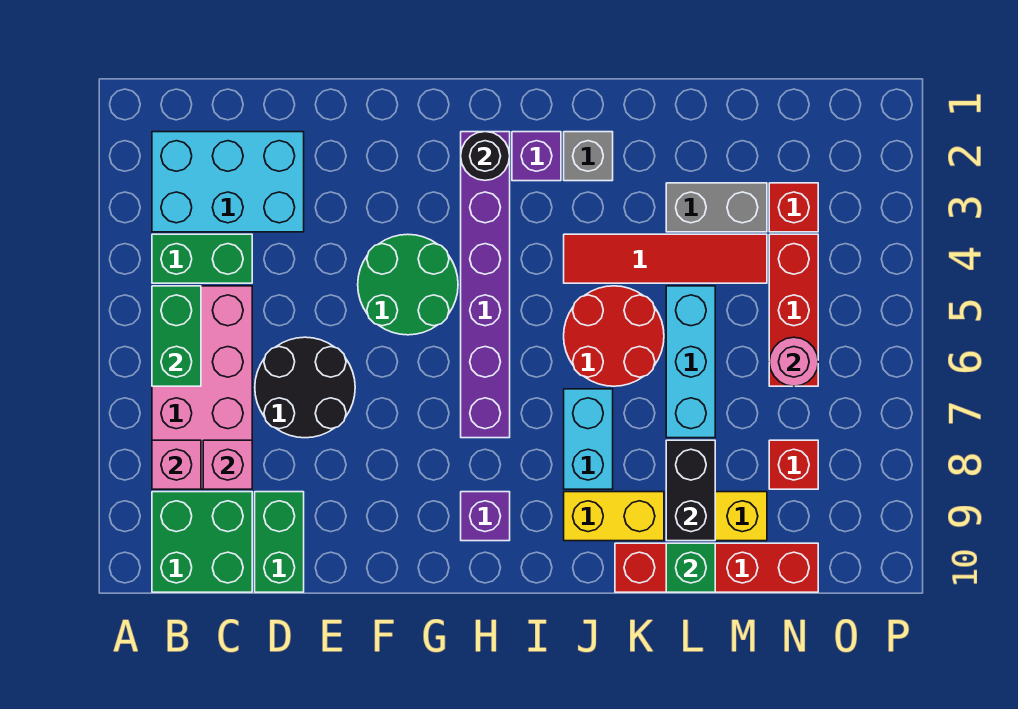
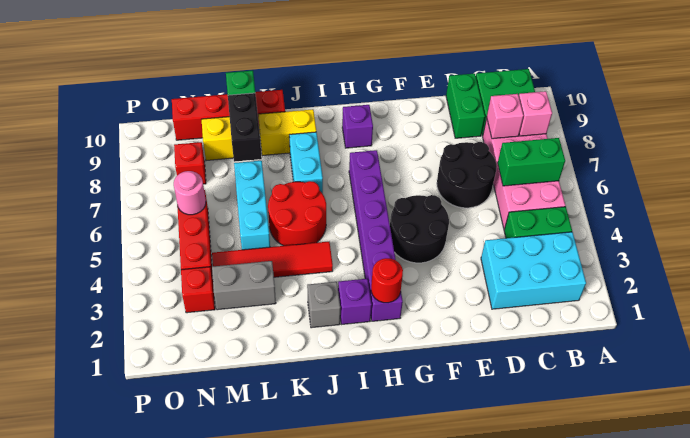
green 1x2 brick [152,286,201,386] -> green 1x2 brick turned to [498,138,565,186]
green 2x2 round brick [358,234,458,335] -> black 2x2 round brick [390,195,449,263]
black 1x1 round brick [461,132,510,180] -> red 1x1 round brick [371,258,403,303]

